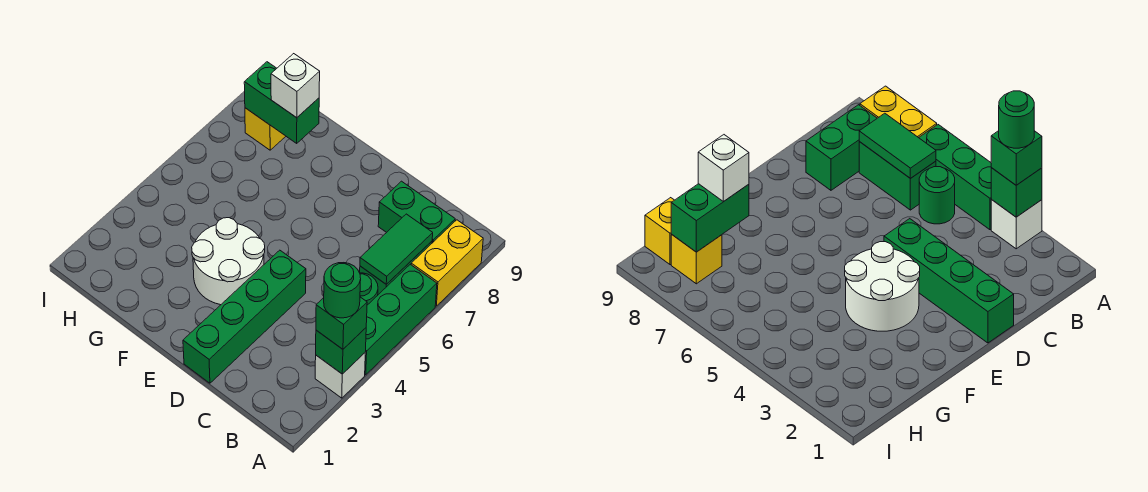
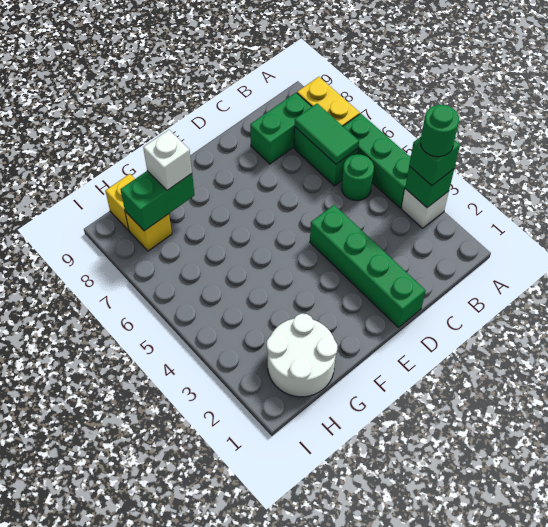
white 2x2 round brick [192,218,265,305] -> white 2x2 round brick moved to [267,314,337,397]

